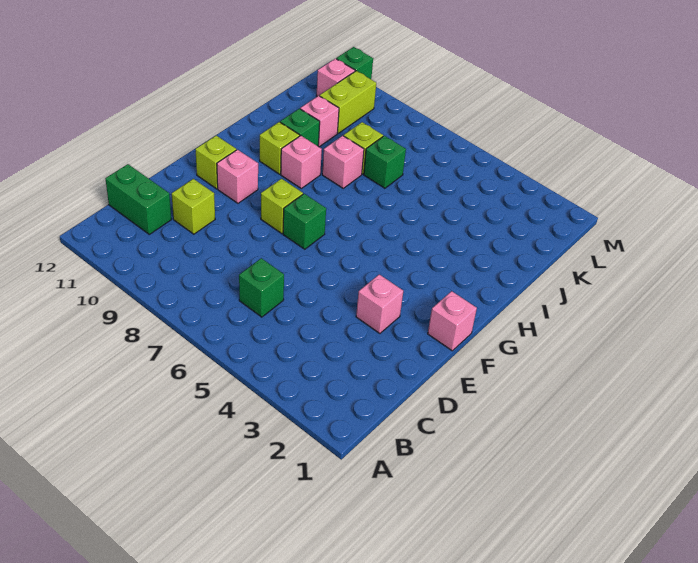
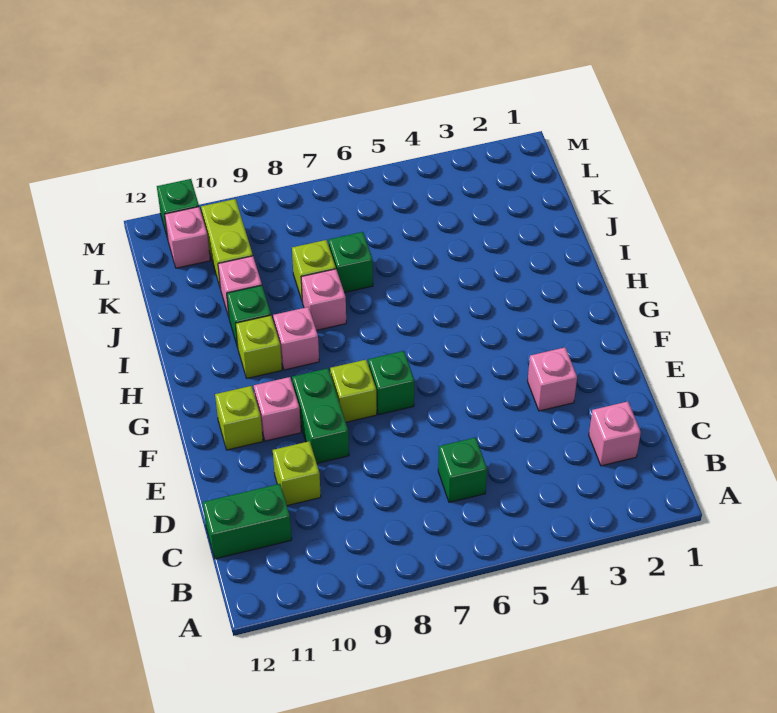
none -> green 1x2 brick [292,368,349,463]
pink 1x1 brick [428,291,477,351] -> pink 1x1 brick moved to [589,401,641,466]

